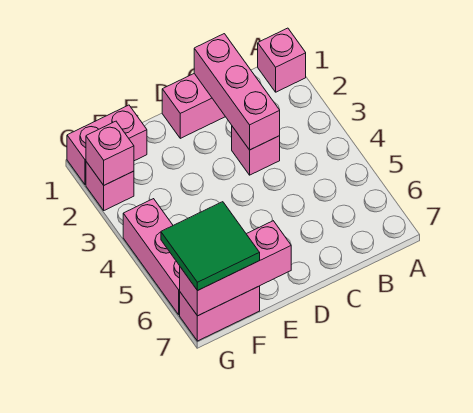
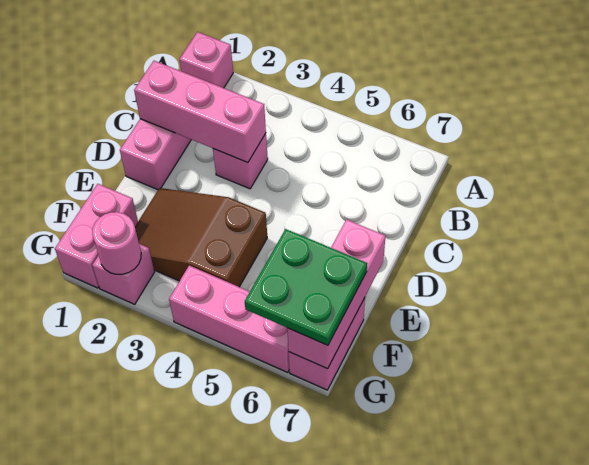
none -> brown 2x3 slope [135,188,267,287]
green 2x2 tile [161,202,260,291] -> green 2x2 plate [245,229,367,345]
pink 1x1 brick [86,121,134,185] -> pink 1x1 round brick [92,212,141,274]

